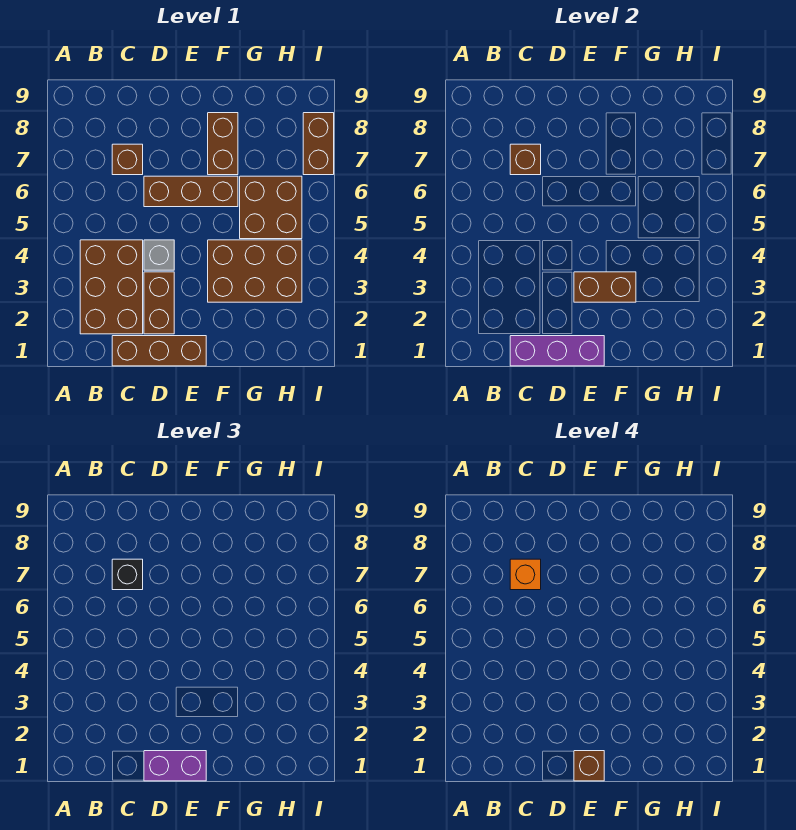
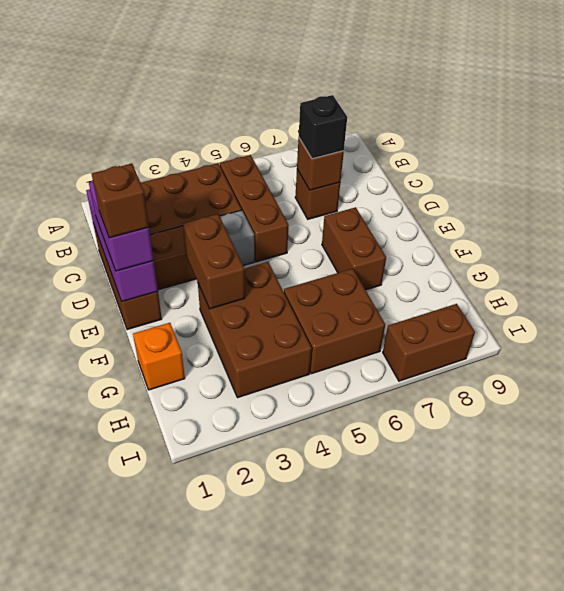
orange 1x1 brick [510,559,541,590] -> orange 1x1 brick moved to [133,323,185,390]
brown 1x3 brick [144,176,238,207] -> brown 1x3 brick moved to [220,155,288,262]
brown 1x2 brick [208,113,238,175] -> brown 1x2 brick turned to [322,207,386,290]

